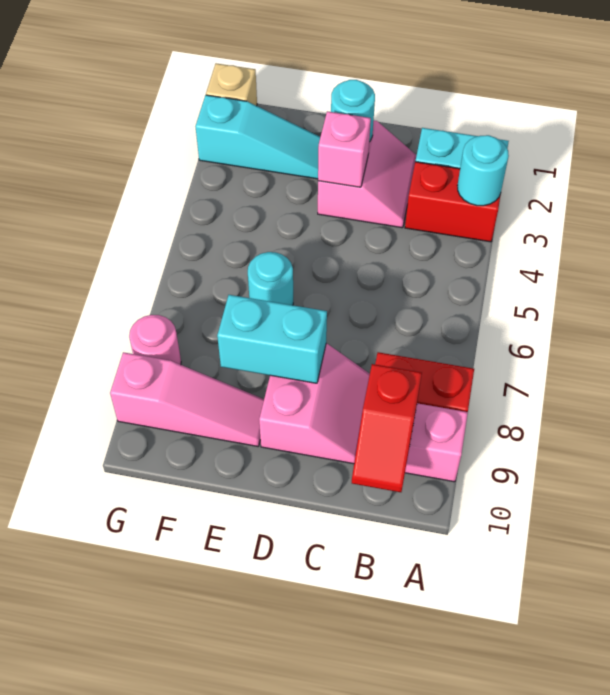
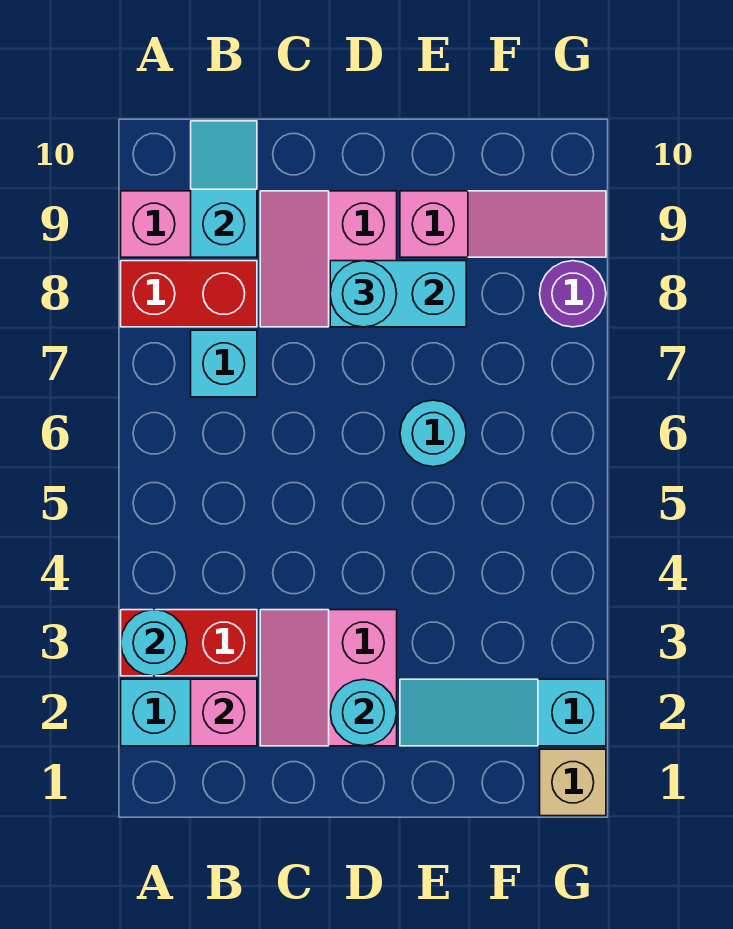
none -> cyan 1x1 brick [191,330,257,397]
red 1x2 slope [352,364,422,492] -> cyan 1x2 slope [191,121,257,257]
pink 1x1 brick [318,111,371,187] -> pink 1x1 brick moved to [191,679,257,746]
none -> cyan 1x1 round brick [330,261,397,327]
pink 1x3 slope [110,352,264,446] -> pink 1x3 slope turned to [400,191,606,257]
pink 1x1 round brick [129,315,181,365] -> purple 1x1 round brick [540,261,606,327]

